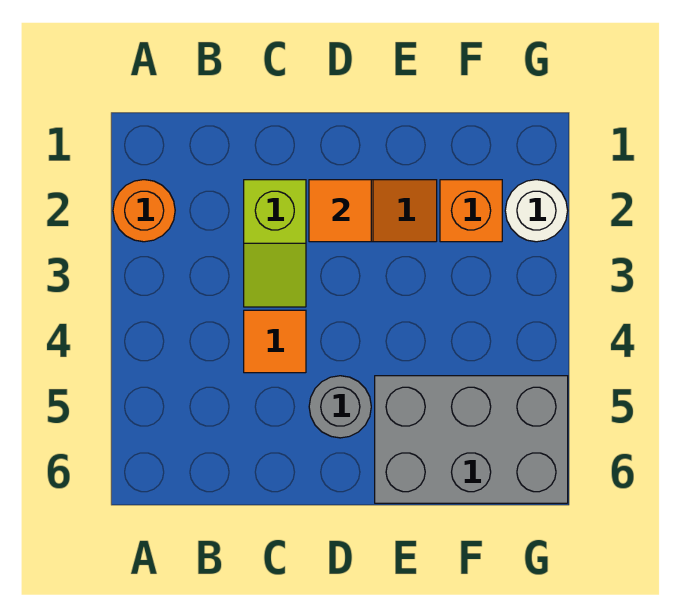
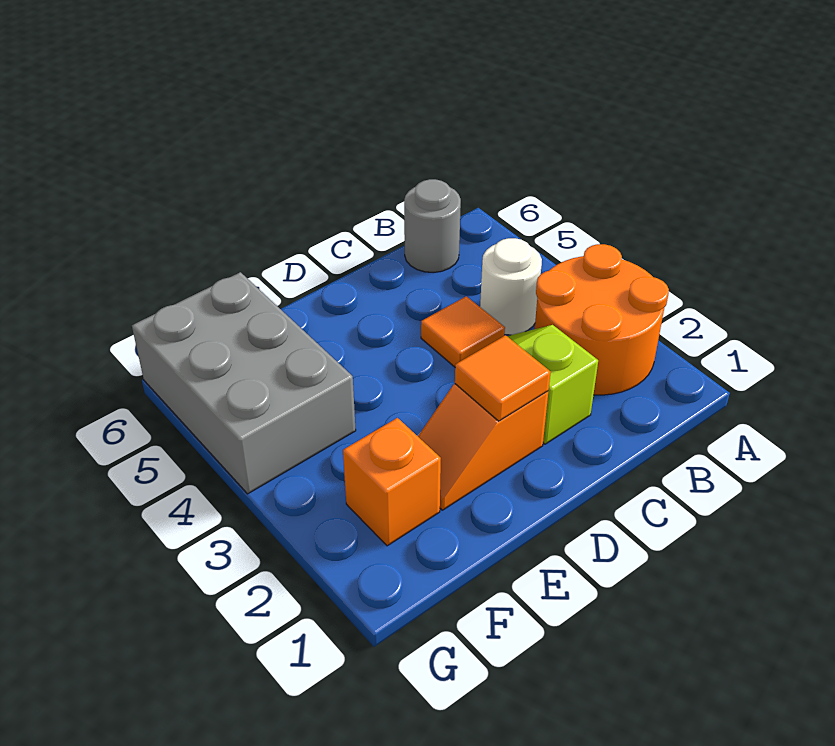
orange 1x1 round brick [113,180,175,242] -> orange 2x2 round brick [535,244,669,395]
grey 1x1 round brick [309,376,371,438] -> grey 1x1 round brick moved to [404,179,461,273]
grey 2x3 brick [375,376,568,503] -> grey 2x3 brick turned to [132,272,356,494]
white 1x1 round brick [505,180,568,242] -> white 1x1 round brick moved to [480,238,542,335]

